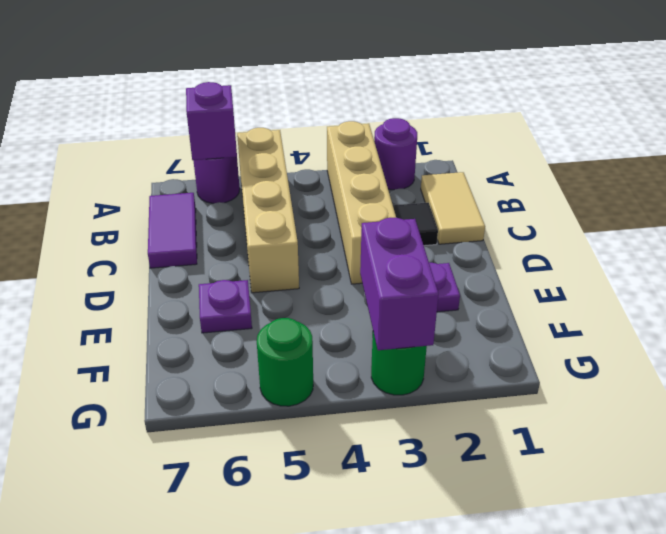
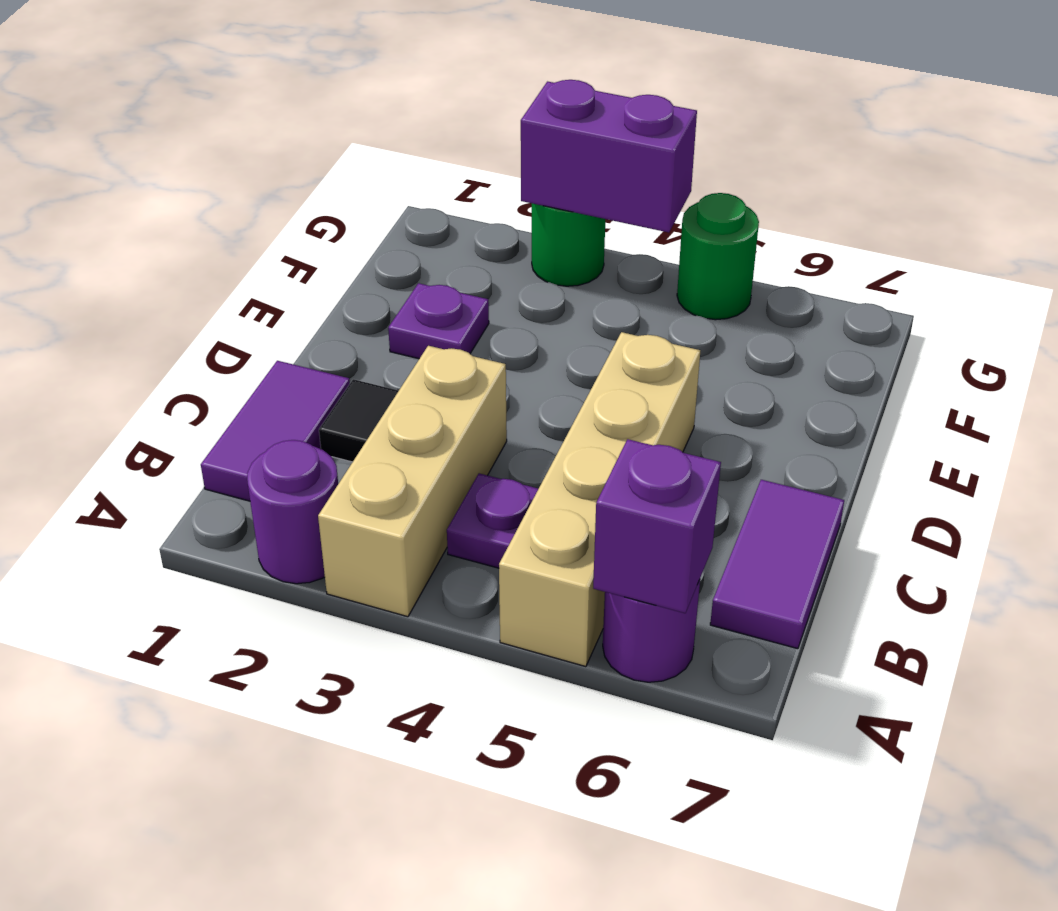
tan 1x4 brick [327,121,396,284] -> tan 1x3 brick [318,346,507,617]
tan 1x2 tile [421,172,485,244] -> purple 1x2 tile [201,361,350,501]
purple 1x1 plate [199,280,252,333] -> purple 1x1 plate moved to [447,473,538,568]
purple 1x2 brick [360,218,438,350] -> purple 1x2 brick turned to [521,80,697,232]

